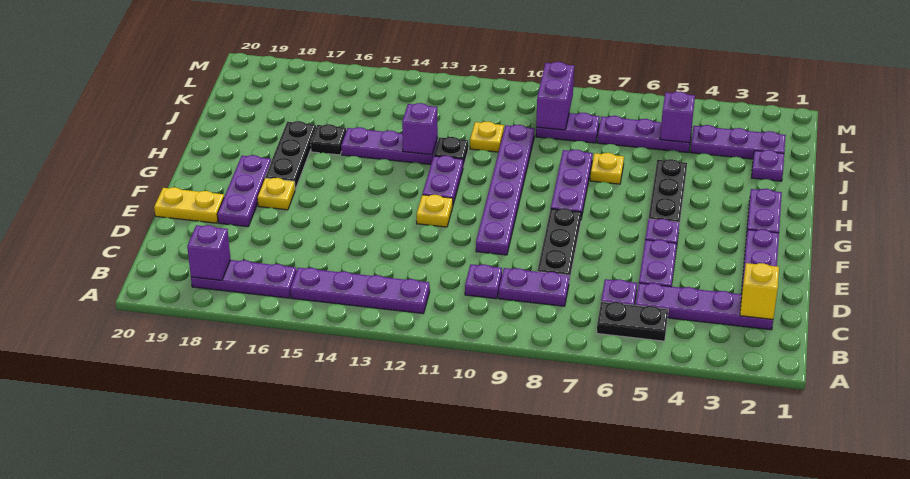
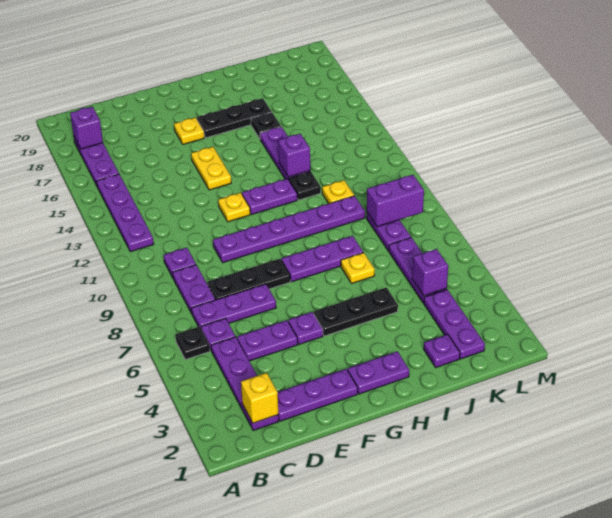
black 1x2 plate [597,302,668,341] -> black 1x1 plate [175,327,210,360]
purple 1x3 plate [217,155,271,227] -> purple 1x3 plate moved to [192,284,276,327]
yellow 1x2 plate [154,187,224,223] -> yellow 1x2 plate moved to [191,147,231,190]

